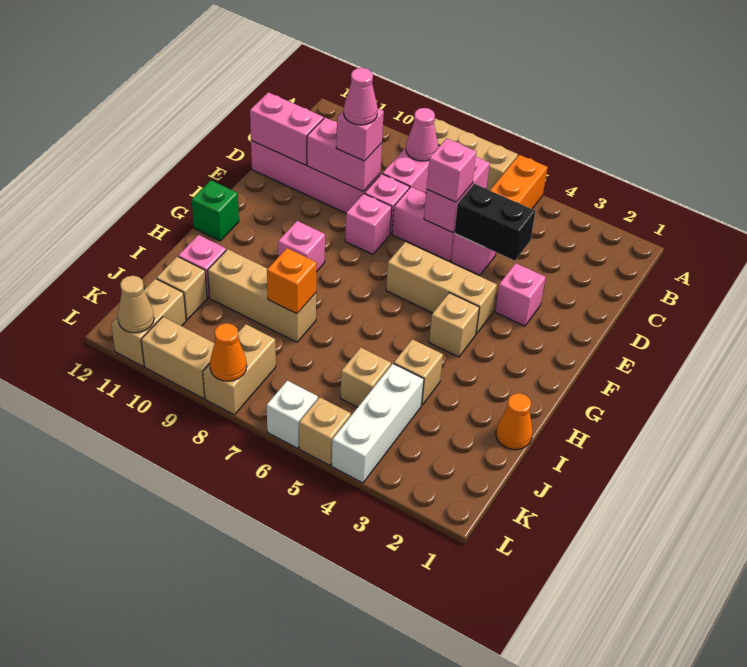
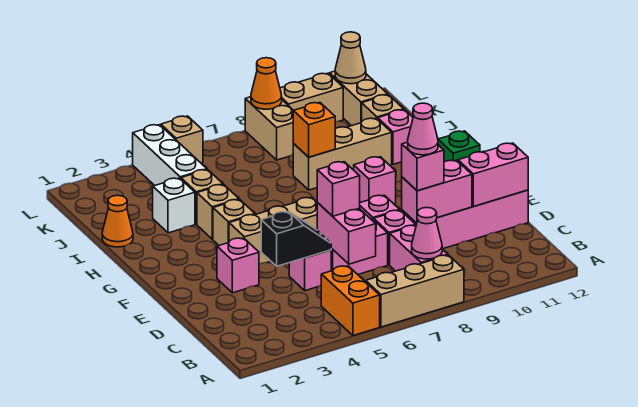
black 1x2 brick [454,184,535,261] -> black 1x2 slope [261,211,331,266]
tan 1x1 brick [340,347,391,407] -> tan 1x1 brick moved to [197,185,239,239]
white 1x1 brick [267,381,318,448] -> white 1x1 brick moved to [153,178,195,233]

